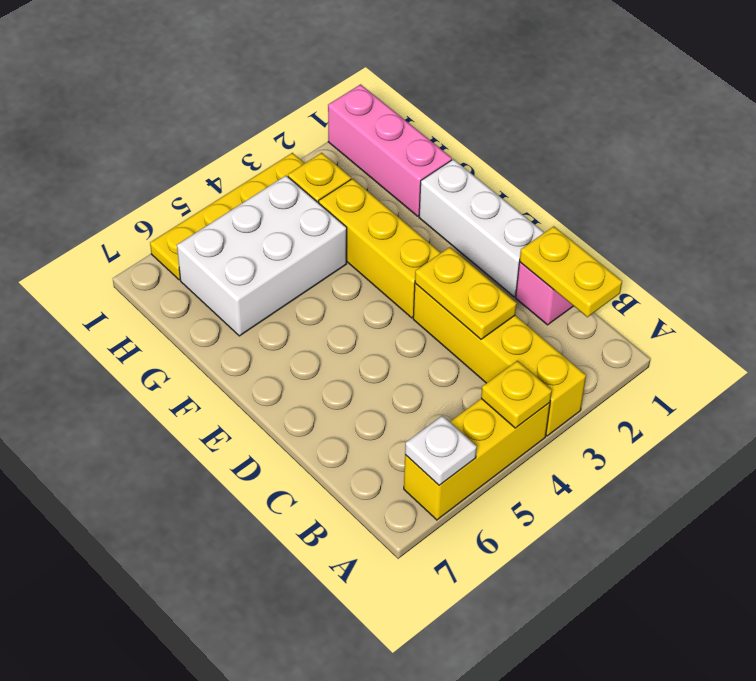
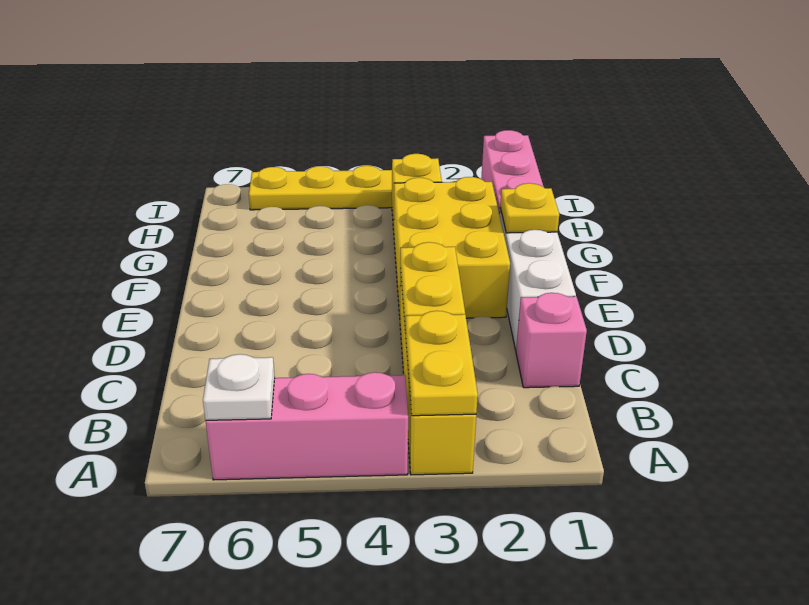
yellow 1x3 brick [404,399,550,520] -> pink 1x3 brick [206,372,408,480]
yellow 1x1 plate [481,361,552,428] -> yellow 1x1 plate moved to [500,183,559,233]
yellow 1x2 plate [520,226,622,317] -> yellow 1x2 plate moved to [405,311,478,416]
yellow 1x3 brick [319,179,440,318] -> yellow 2x3 brick [394,177,510,318]
white 2x3 brick [177,176,347,336] -> none

